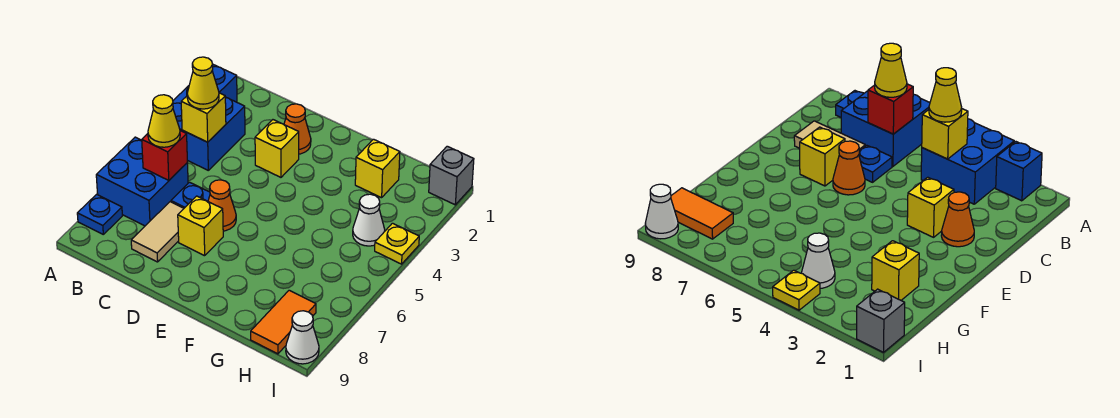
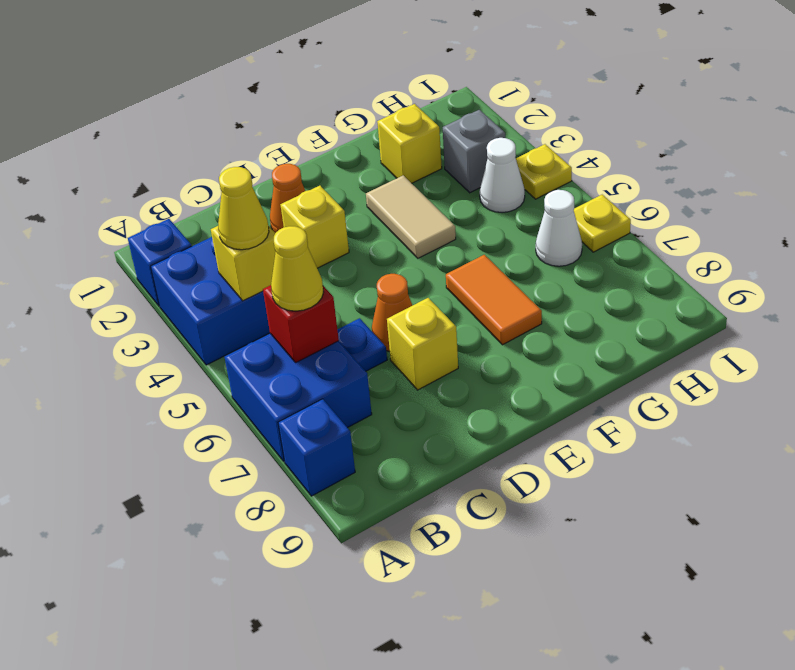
blue 1x1 plate [77,194,122,234] -> blue 1x1 brick [278,399,355,496]
tan 1x2 tile [131,202,184,262] -> tan 1x2 tile moved to [366,175,456,258]
orange 1x2 tile [251,290,316,354] -> orange 1x2 tile moved to [446,255,542,345]
grey 1x1 brick [429,146,474,205] -> grey 1x1 brick moved to [443,110,505,193]
none -> yellow 1x1 plate [574,195,631,252]
white 1x1 cone [286,311,319,364] -> white 1x1 cone moved to [536,190,582,266]

